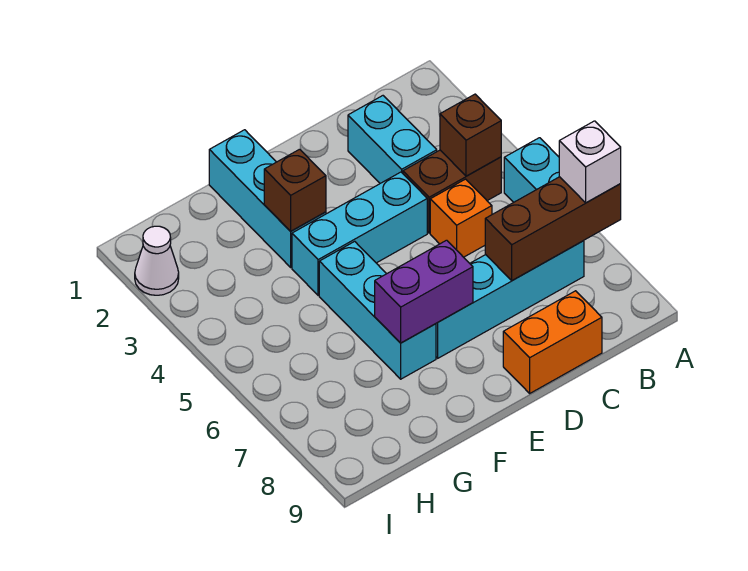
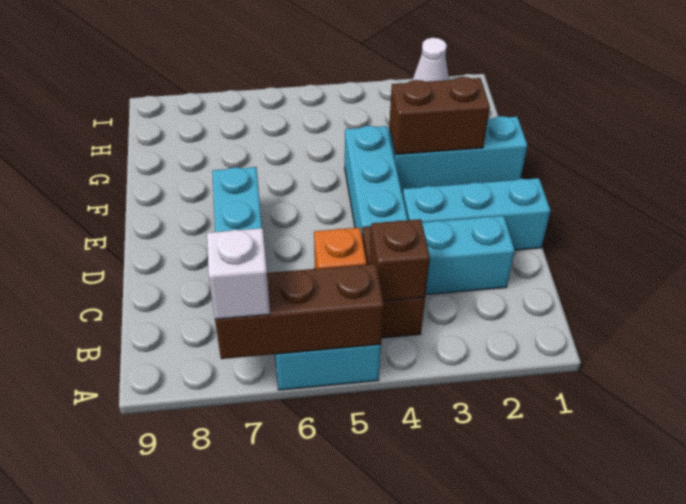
brown 1x3 brick [485,177,621,281] -> brown 1x3 brick turned to [215,264,384,359]
orange 1x2 brick [503,291,602,393] -> none
purple 1x2 brick [375,240,473,343] -> none
brown 1x1 brick [264,149,326,231] -> brown 1x2 brick [389,77,490,154]
cyan 1x3 brick [319,241,436,379] -> cyan 1x3 brick moved to [403,178,551,250]

